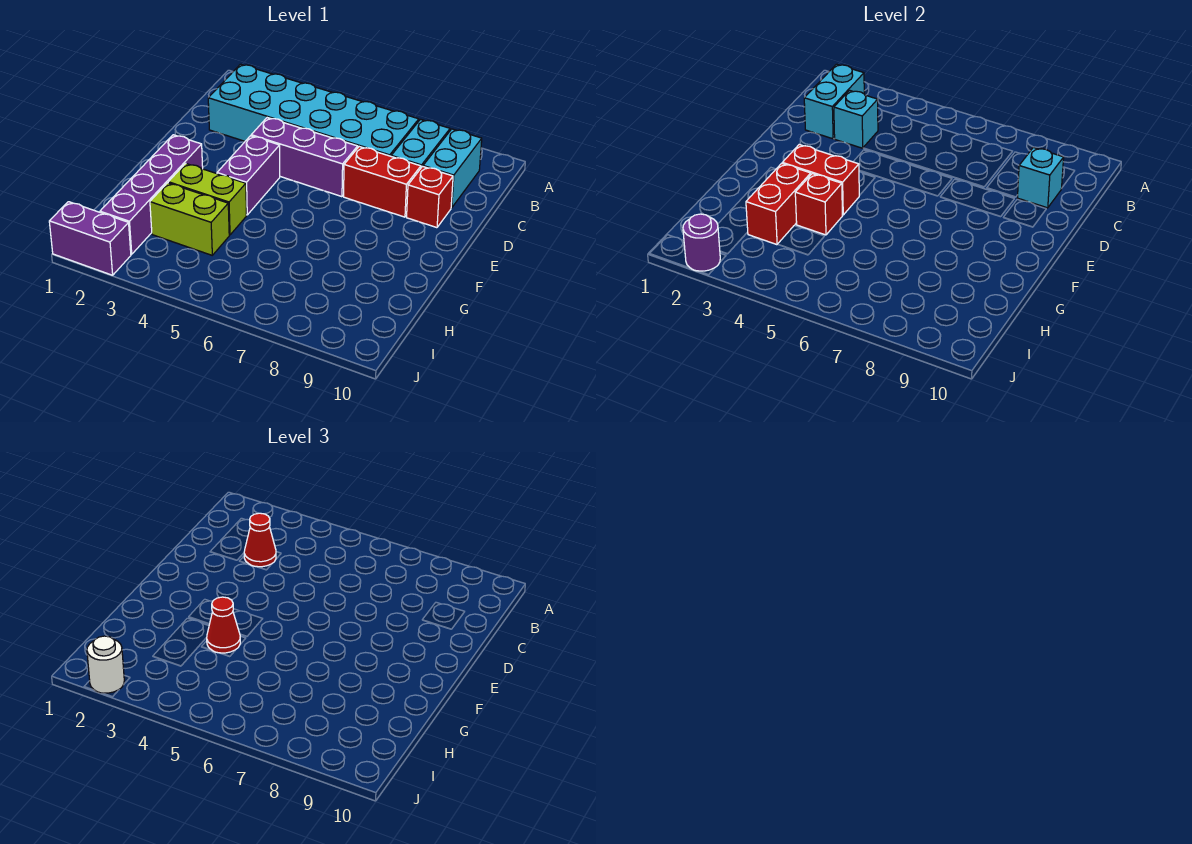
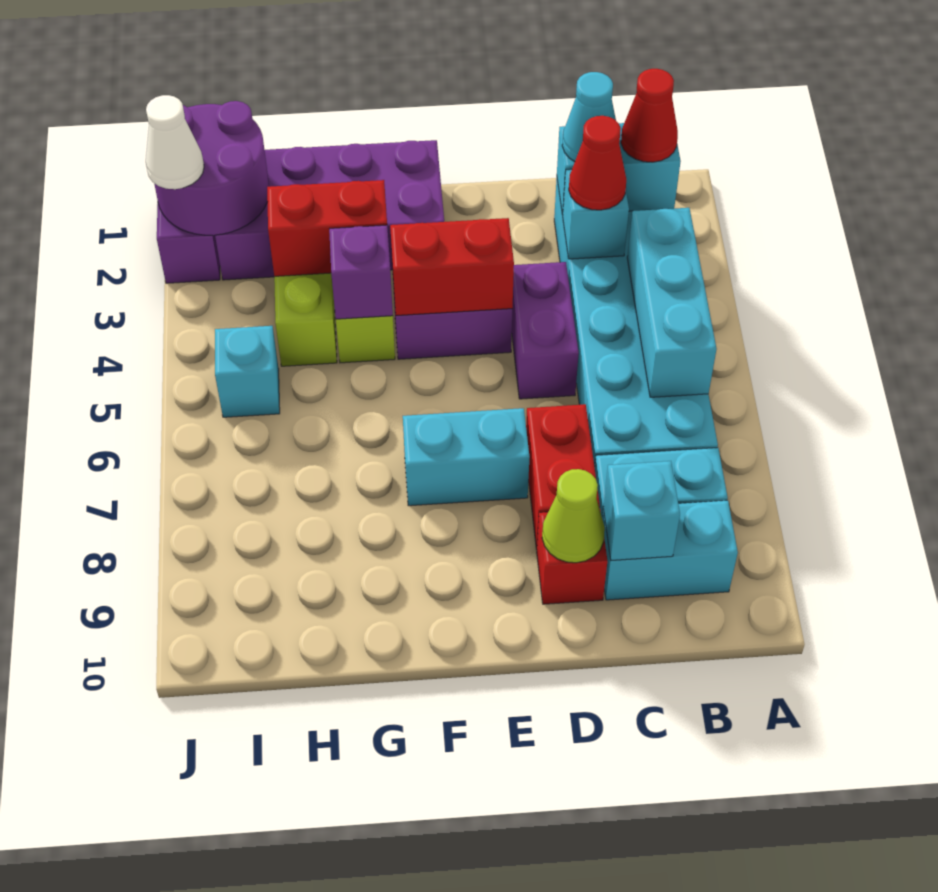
none -> cyan 1x3 brick [627,208,717,397]
none -> cyan 1x1 cone [562,72,616,161]
purple 1x3 brick [251,118,358,197] -> purple 1x2 brick [512,262,579,399]
none -> lime 1x1 cone [542,469,605,563]
none -> cyan 1x2 brick [403,408,530,506]
purple 1x4 brick [100,135,203,254] -> purple 2x4 brick [215,140,444,280]
red 1x2 brick [782,145,859,215] -> red 1x2 brick turned to [390,218,514,315]
red 1x1 brick [795,174,843,235] -> purple 1x1 brick [329,225,393,319]
red 1x1 cone [206,597,240,653] -> red 1x1 cone moved to [621,69,678,162]
none -> cyan 1x1 brick [215,326,280,417]
purple 1x1 round brick [683,214,720,271] -> purple 2x2 round brick [154,101,269,235]
white 1x1 round brick [87,636,124,693] -> white 1x1 cone [146,95,204,189]

